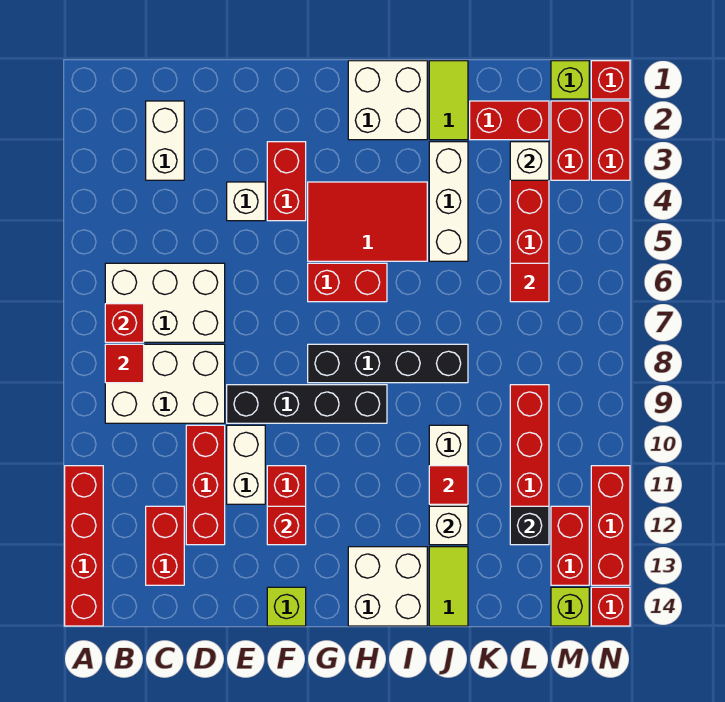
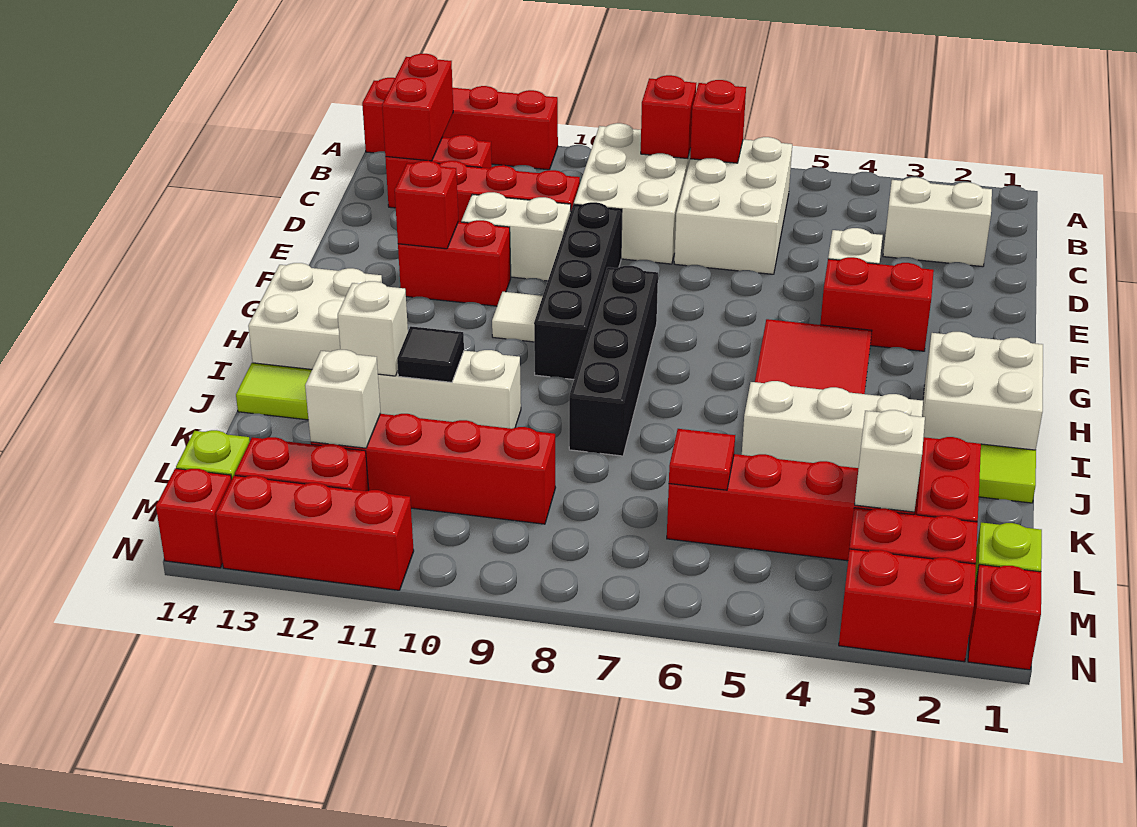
red 1x1 tile [105,344,144,383] -> red 1x1 brick [641,75,696,158]
lime 1x1 brick [267,587,306,626] -> none
red 1x2 brick [308,263,387,302] -> red 1x2 brick moved to [382,54,453,161]
none -> white 1x1 tile [492,292,543,342]
red 1x1 tile [429,466,468,504] -> black 1x1 tile [397,326,464,382]
black 1x1 brick [510,506,549,545] -> white 1x1 brick [305,350,381,448]

